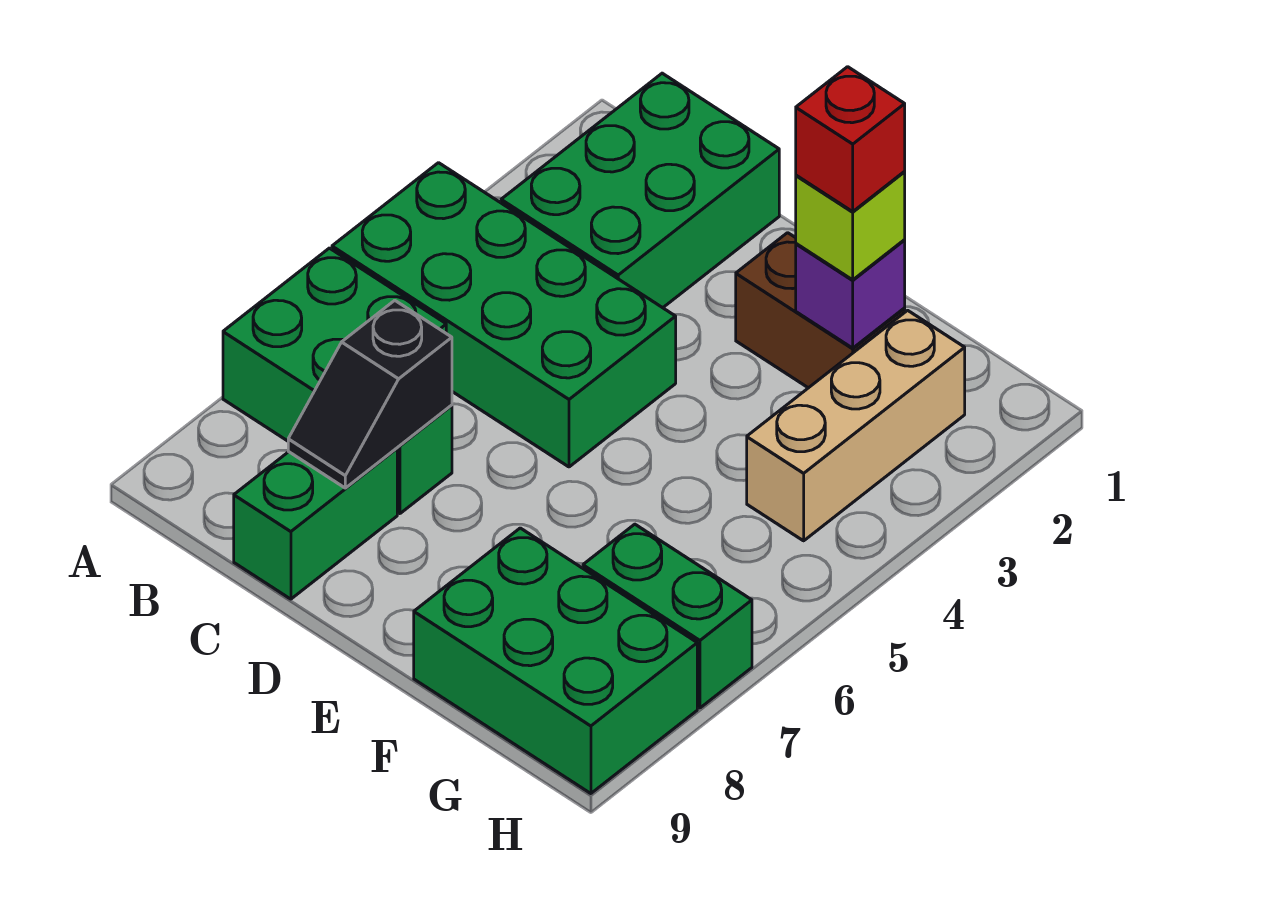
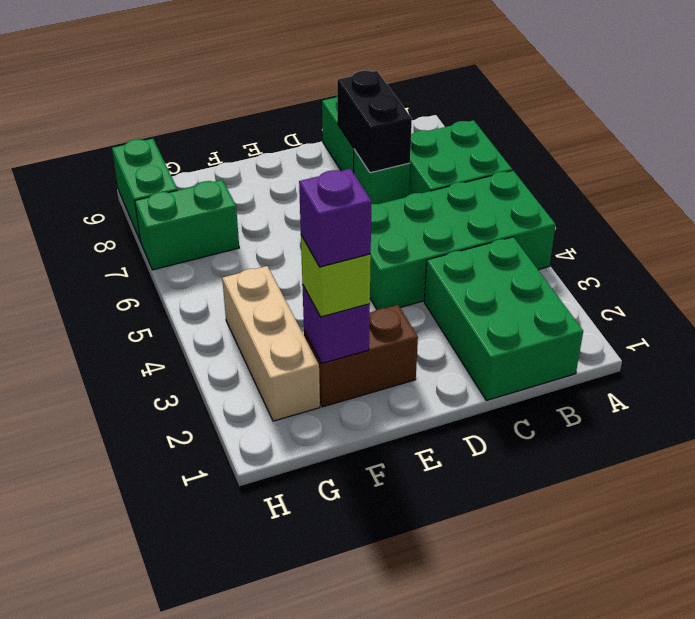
black 1x2 slope [288,300,452,488] -> black 1x2 brick [337,71,412,173]
red 1x1 brick [796,67,905,211] -> purple 1x1 brick [299,169,371,267]
green 2x3 brick [414,528,697,794] -> green 1x2 brick [112,139,177,242]

